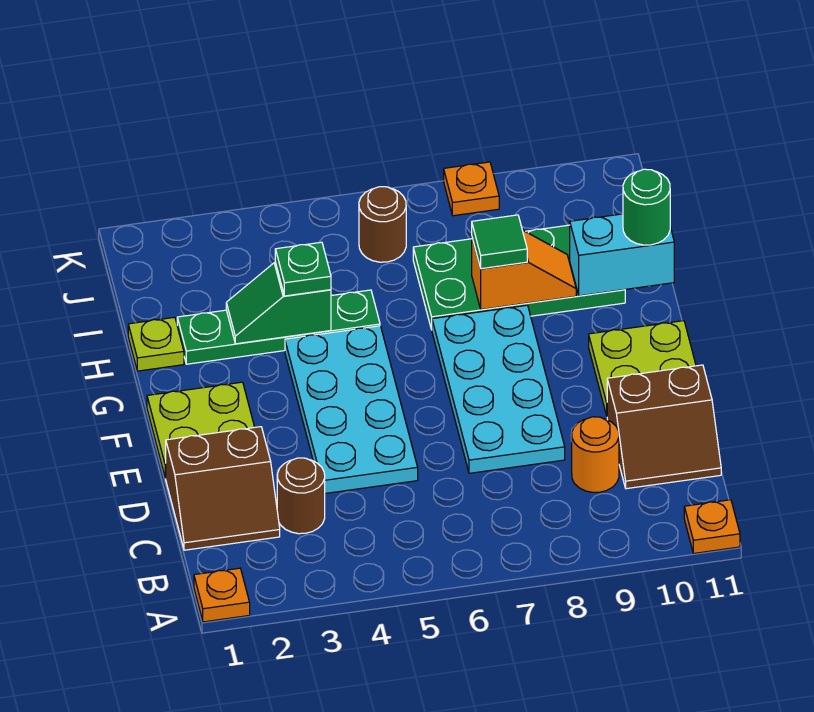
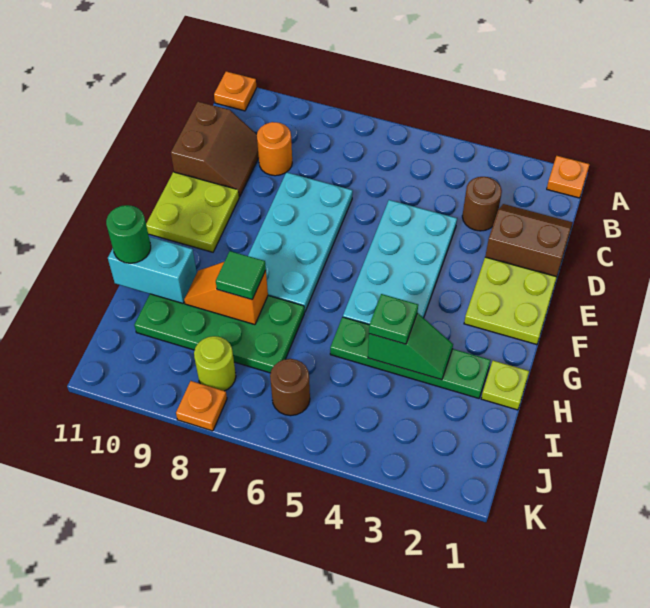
brown 2x2 slope [607,365,721,489] -> brown 2x2 slope turned to [171,102,259,197]
none -> lime 1x1 round brick [194,336,236,391]

